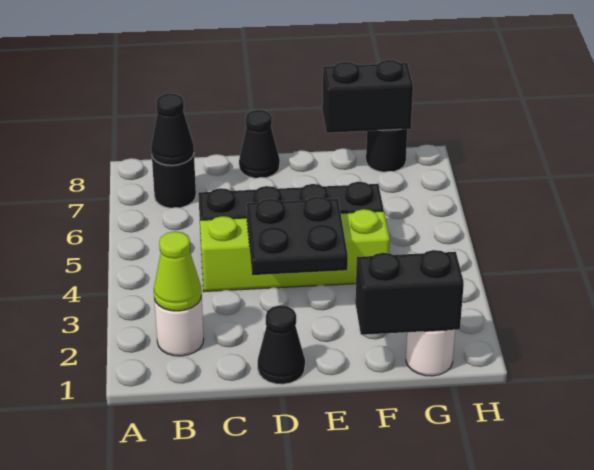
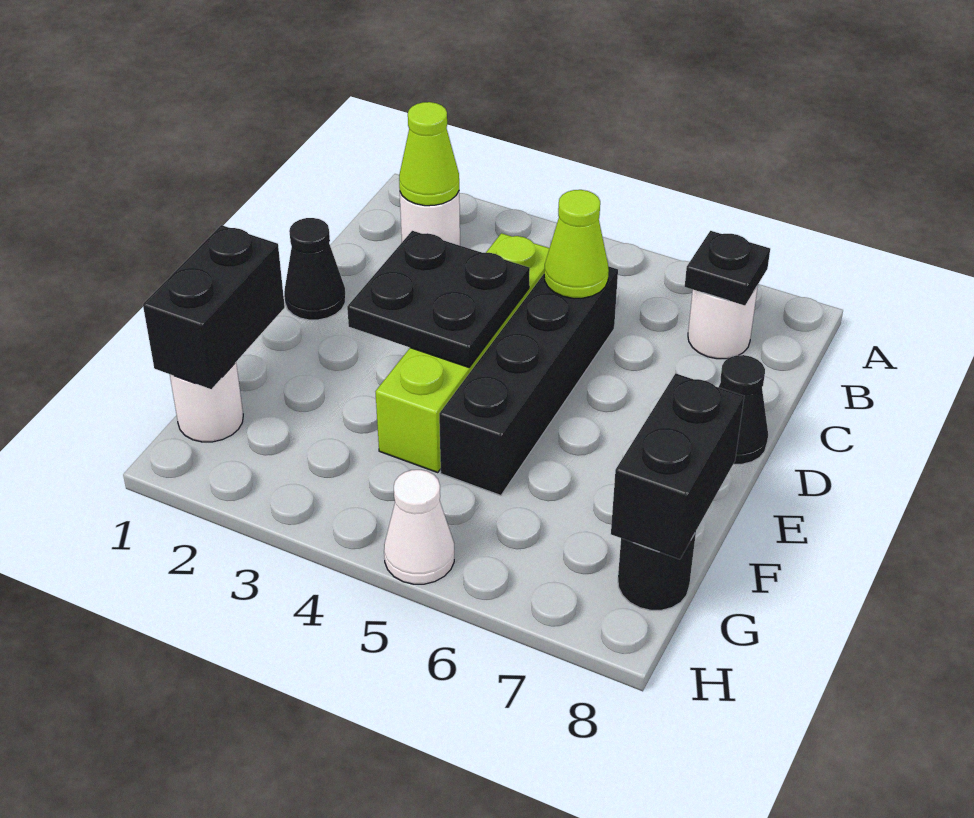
black 1x1 round brick [152,154,196,208] -> white 1x1 round brick [688,286,758,359]
black 1x1 cone [151,93,194,165] -> black 1x1 plate [685,231,770,305]
none -> lime 1x1 cone [544,190,609,298]
none -> white 1x1 cone [384,470,454,584]

